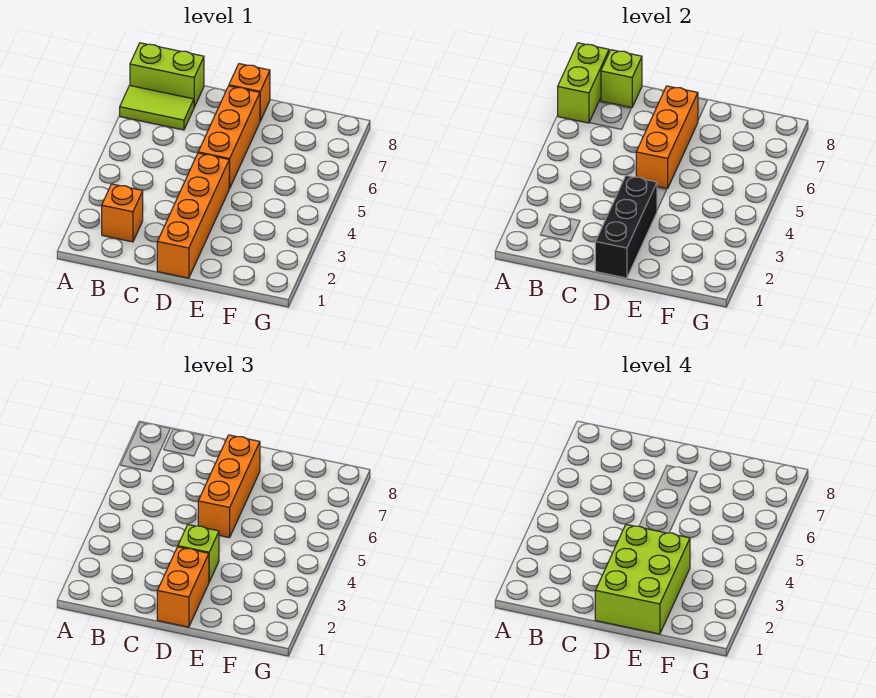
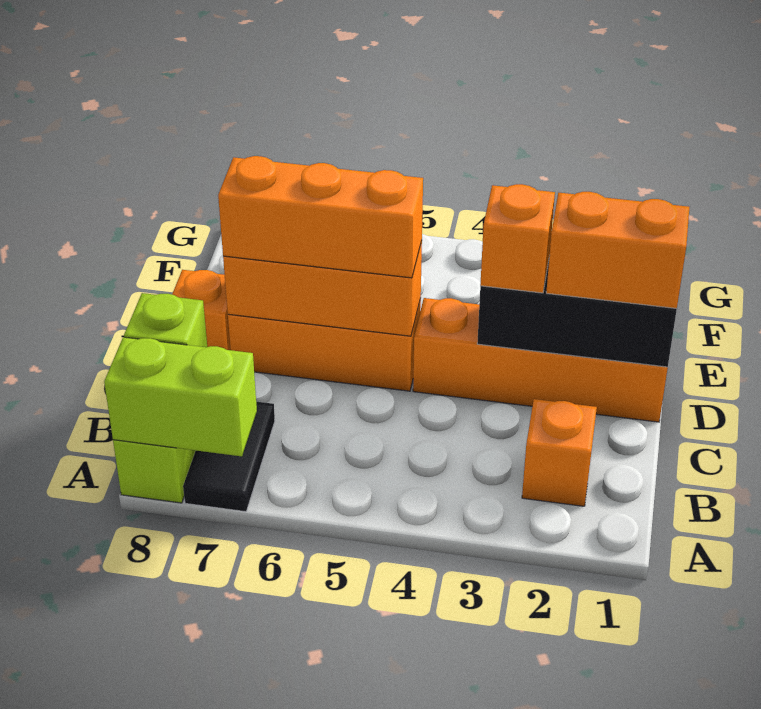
lime 1x2 tile [120,86,194,130] -> black 1x2 tile [183,402,275,512]
lime 2x3 brick [595,525,690,634] -> none
lime 1x1 brick [178,525,219,582] -> orange 1x1 brick [480,184,555,293]

